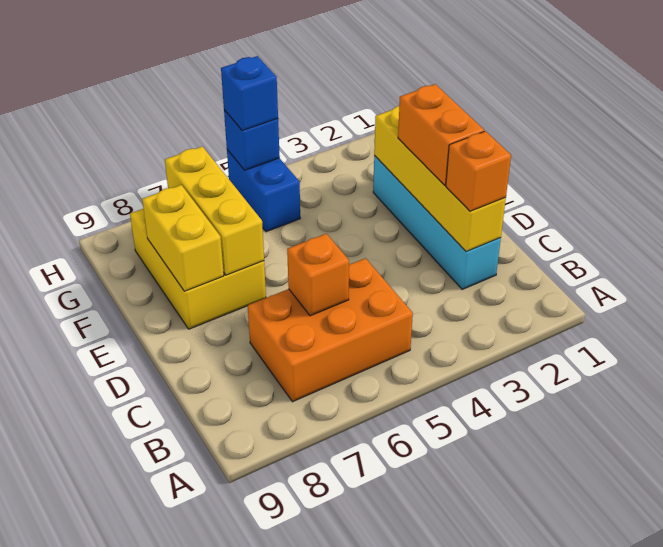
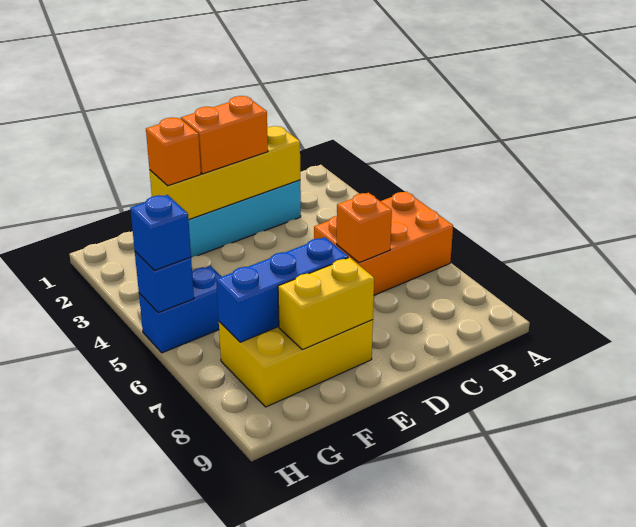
orange 2x3 brick [248,258,413,402] -> orange 2x3 brick turned to [314,191,453,295]
orange 1x1 brick [446,131,511,211] -> orange 1x1 brick moved to [146,117,201,186]
yellow 1x3 brick [165,146,264,275] -> blue 1x3 brick [216,237,348,342]

